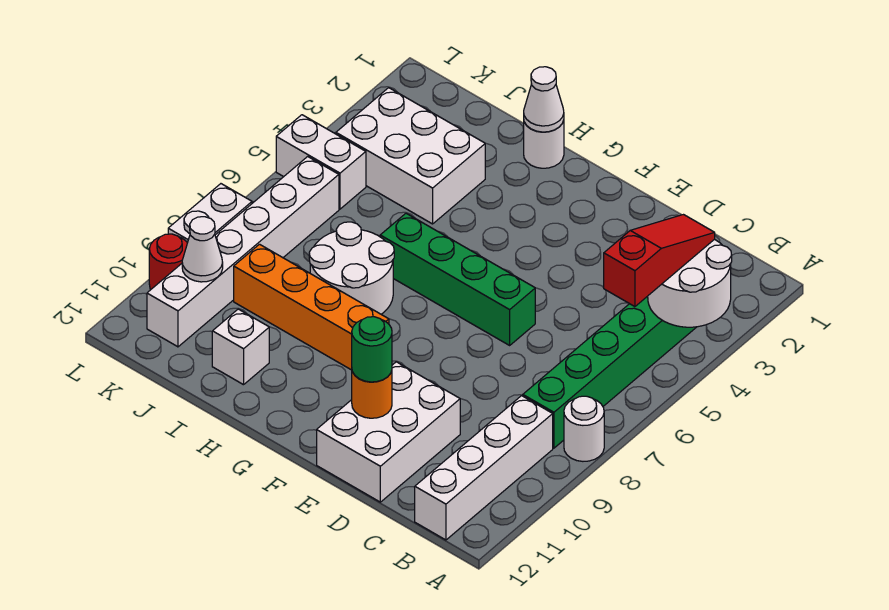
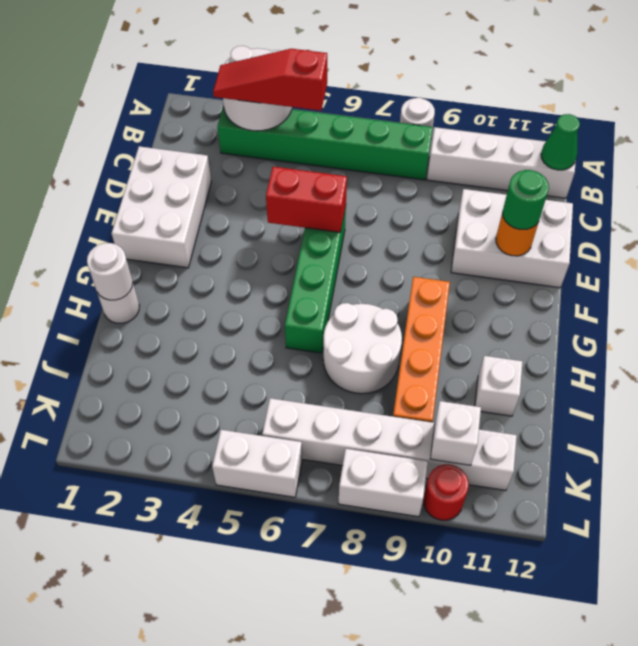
none -> green 1x1 cone [541,114,580,170]
none -> red 1x2 brick [266,167,347,232]
white 1x1 cone [524,67,564,132] -> white 1x1 round brick [87,243,133,300]
white 2x3 brick [336,88,485,224] -> white 2x3 brick moved to [112,146,211,268]
white 1x2 brick [276,115,366,209] -> white 1x2 brick turned to [212,430,302,497]
white 1x1 cone [182,217,223,282] -> white 1x1 brick [430,401,481,465]

